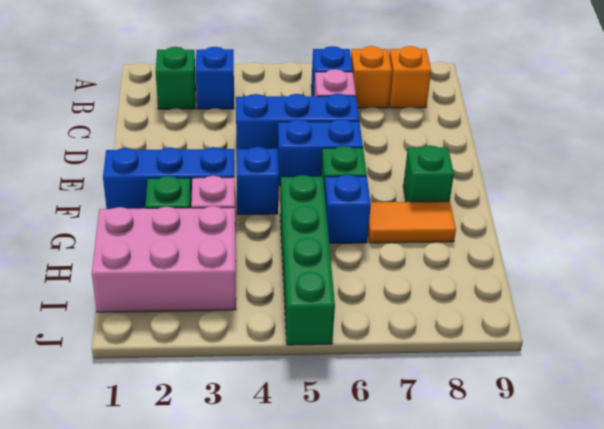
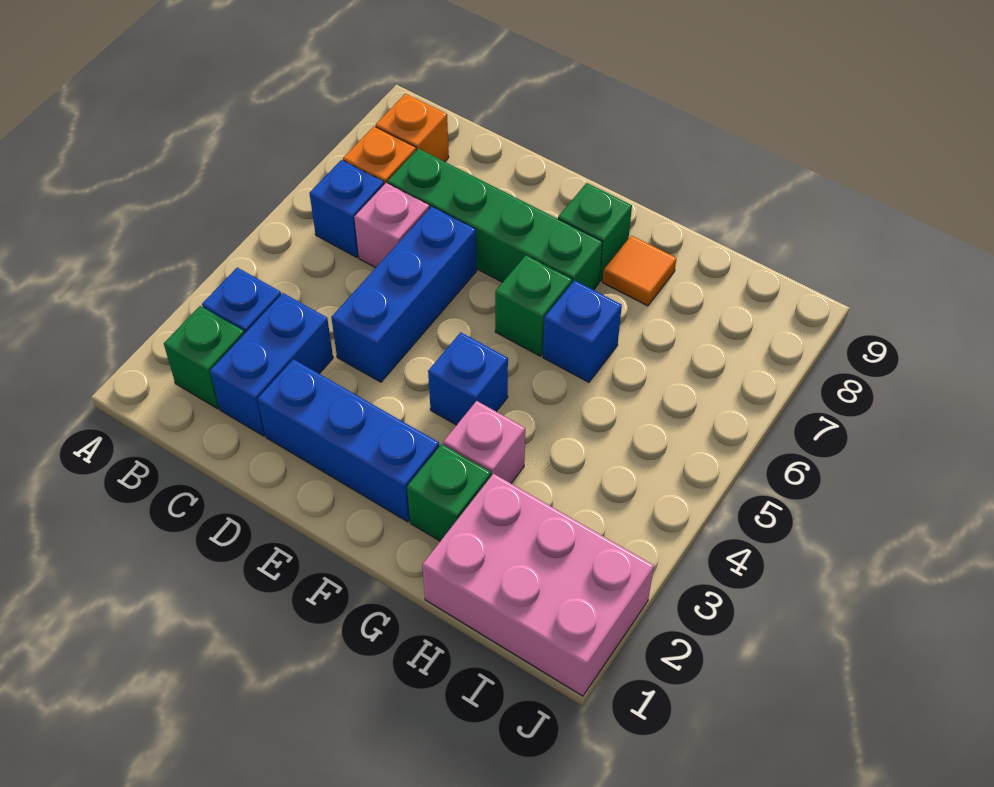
blue 1x2 brick [278,119,363,186] -> blue 1x2 brick moved to [210,293,333,436]
blue 1x3 brick [103,147,235,209] -> blue 1x3 brick turned to [258,359,439,522]
green 1x4 brick [280,175,335,345] -> green 1x4 brick moved to [388,149,603,290]
orange 1x2 tile [368,201,456,243] -> orange 1x1 tile [603,235,677,306]
pink 2x3 brick [92,206,236,312] -> pink 2x3 brick turned to [422,474,654,696]

